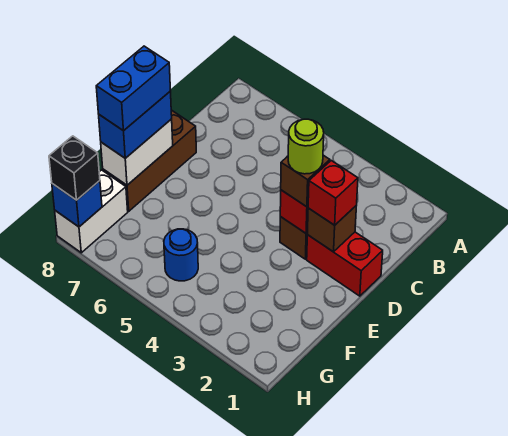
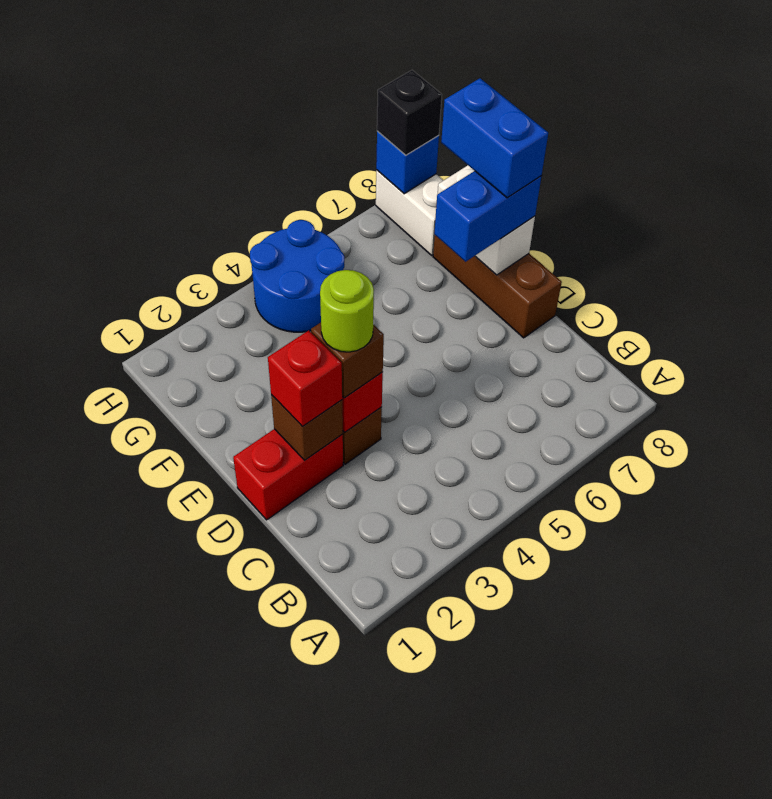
blue 1x2 brick [99,91,172,158] -> blue 1x2 brick turned to [434,171,541,262]
blue 1x1 round brick [164,229,198,281] -> blue 2x2 round brick [250,220,344,332]

